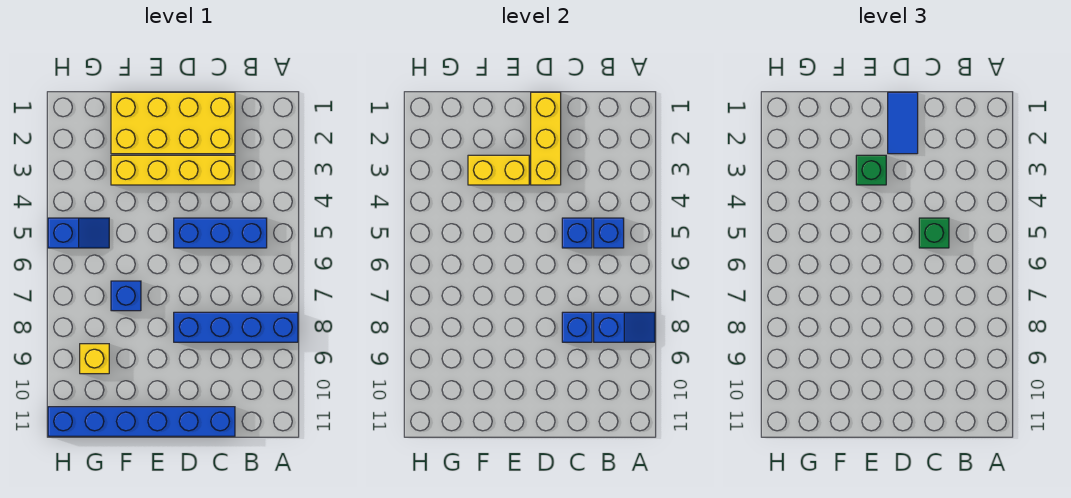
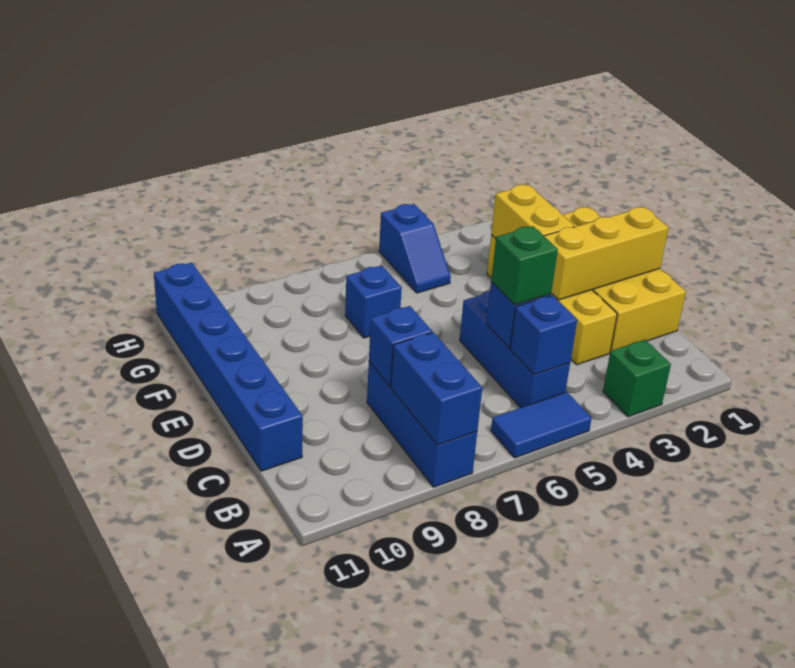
blue 1x4 brick [174,312,298,342] -> blue 1x3 brick [367,362,477,487]
blue 1x2 slope [594,312,655,342] -> blue 1x2 brick [391,332,482,445]
blue 1x2 tile [888,92,918,154] -> blue 1x2 tile moved to [491,392,592,458]
green 1x1 brick [856,155,886,185] -> green 1x1 brick moved to [603,340,671,417]
yellow 1x1 brick [80,344,109,374] -> none

